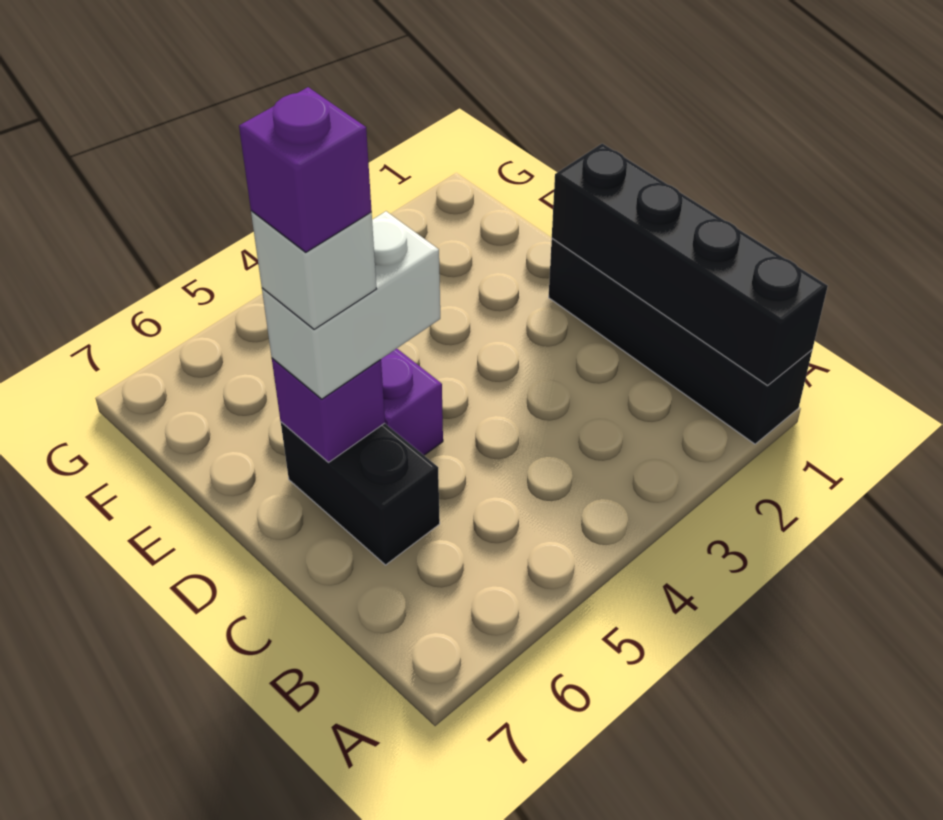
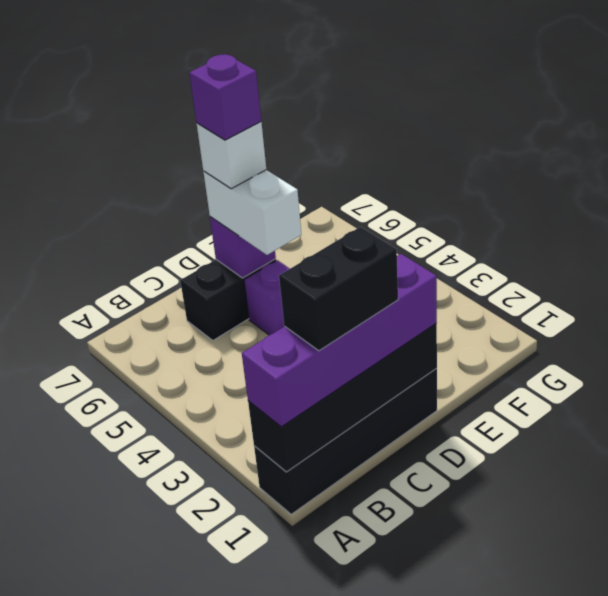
none -> purple 1x4 brick [242,254,437,427]
none -> black 1x2 brick [279,227,398,351]

